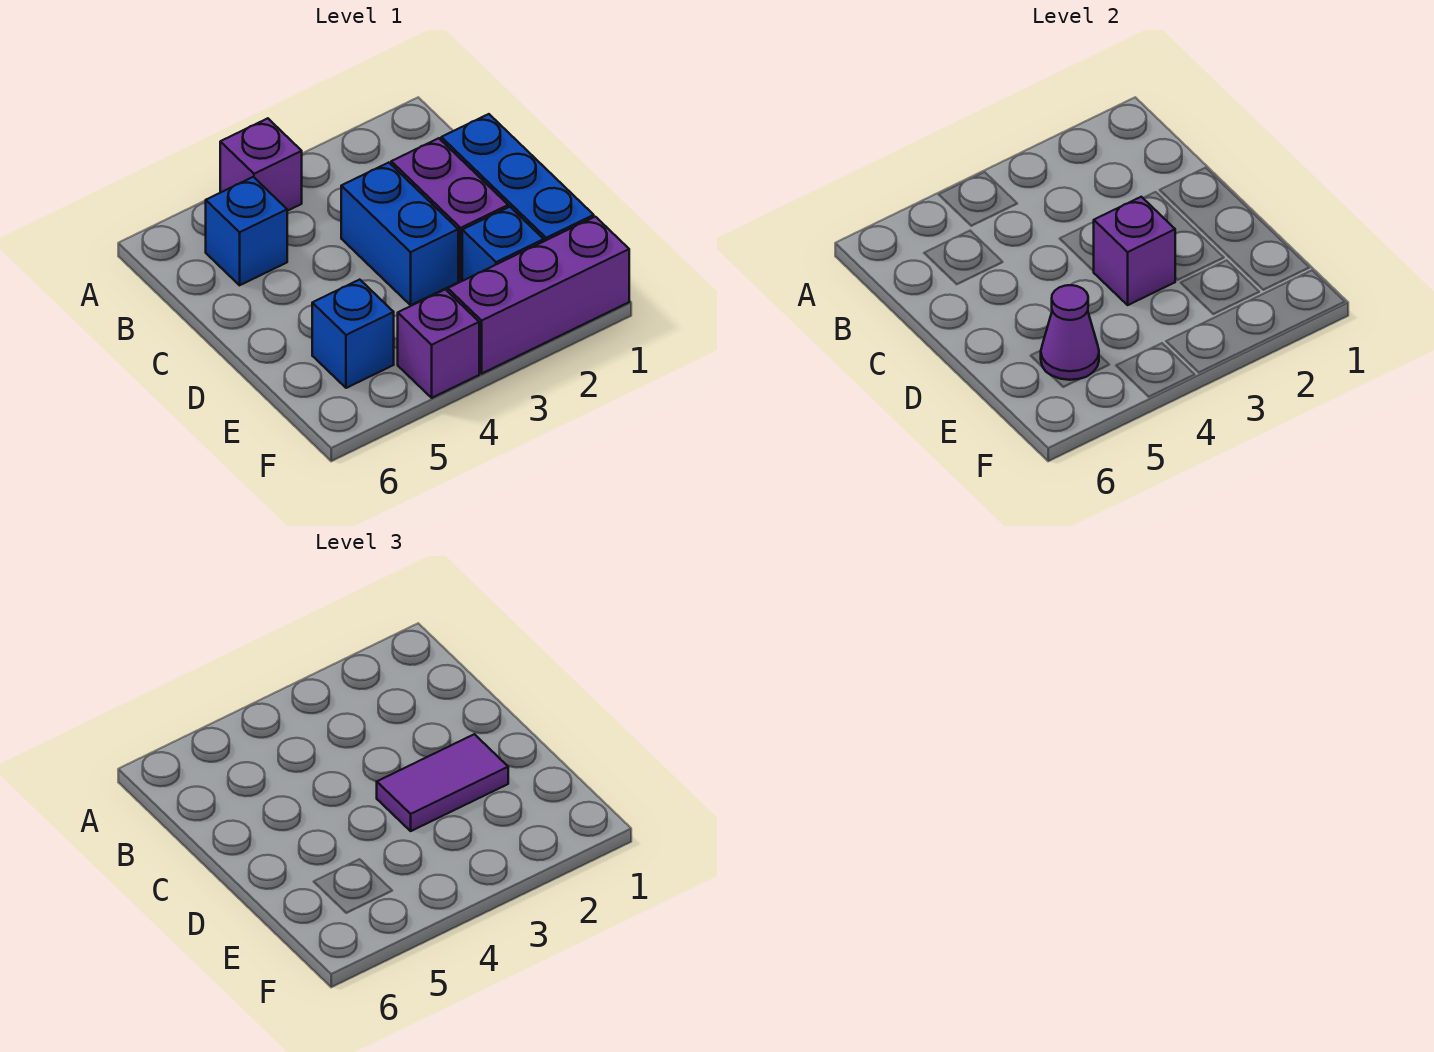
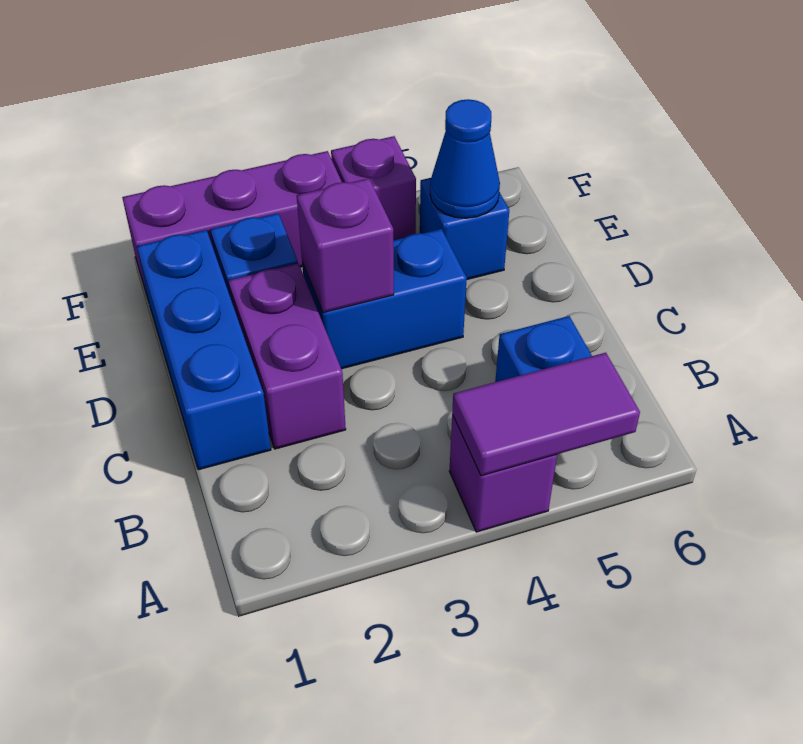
blue 1x2 brick [341,163,458,305] -> blue 1x2 brick turned to [302,229,467,369]
purple 1x2 tile [377,734,508,831] -> purple 1x2 tile moved to [452,353,640,476]
purple 1x1 cone [1041,285,1099,380] -> blue 1x1 cone [430,99,500,218]

